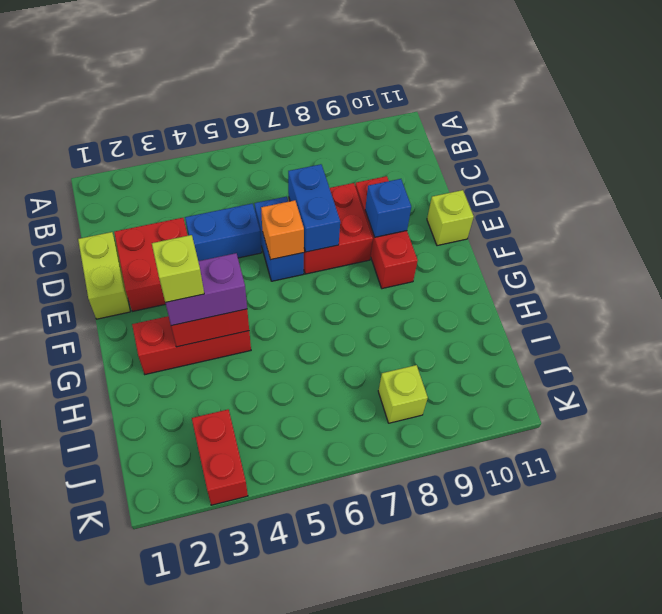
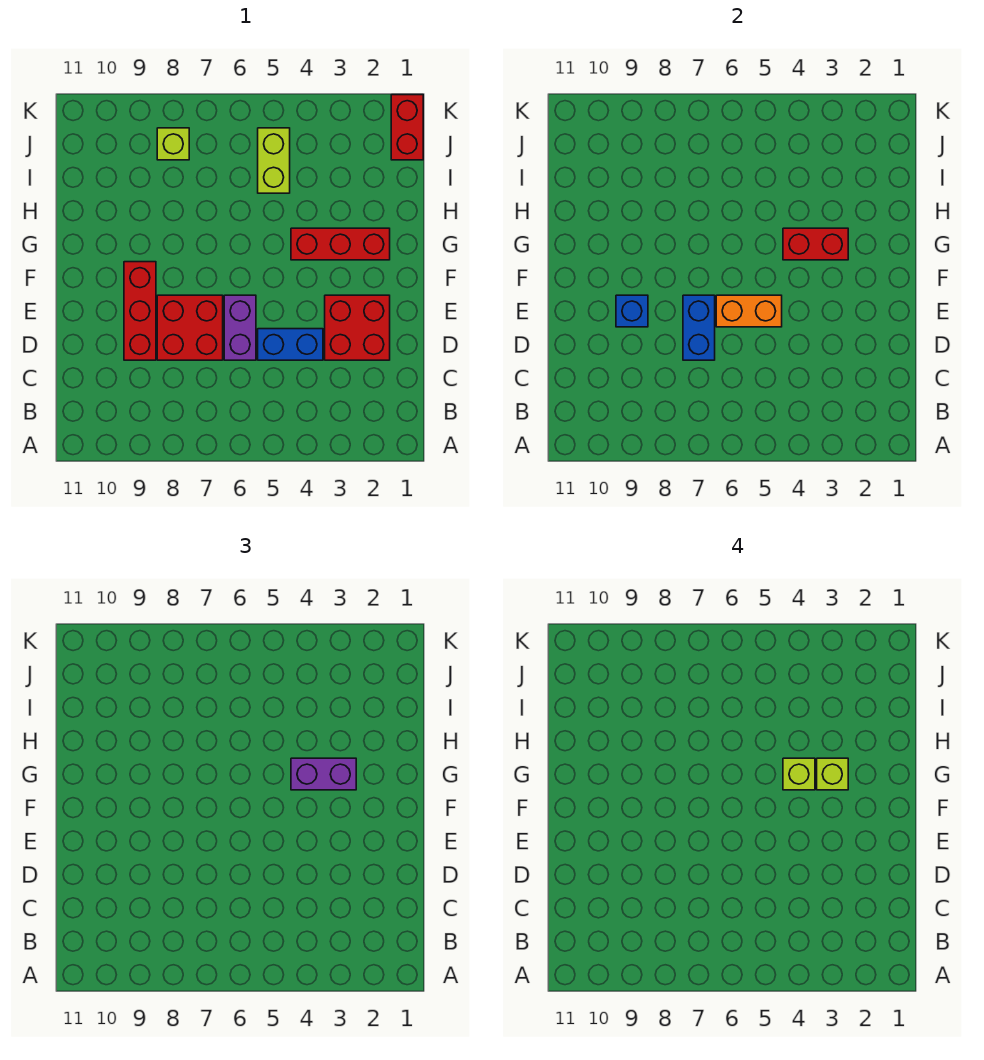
lime 1x2 brick [78,232,130,319] -> lime 1x2 brick moved to [258,128,290,193]
blue 1x2 brick [254,197,304,281] -> purple 1x2 brick [224,295,256,360]
orange 1x1 brick [261,200,304,260] -> orange 1x2 brick [716,295,782,327]
lime 1x1 brick [427,190,474,246] -> lime 1x1 brick moved to [783,758,815,790]
red 1x2 brick [192,409,248,505] -> red 1x2 brick moved to [391,95,423,160]

